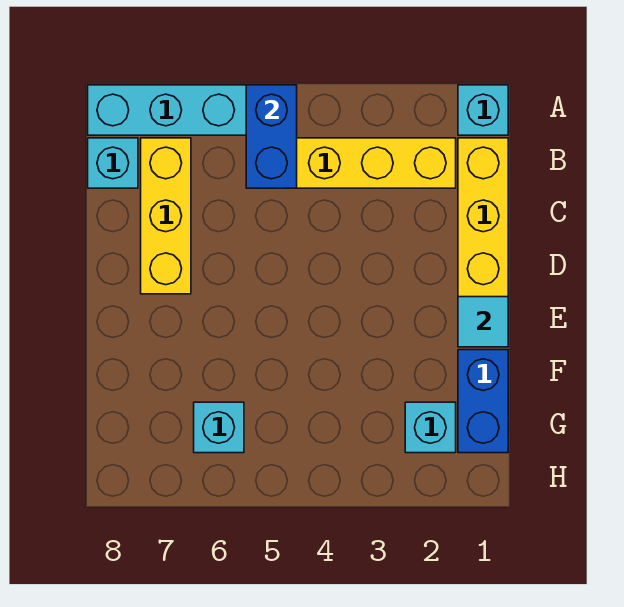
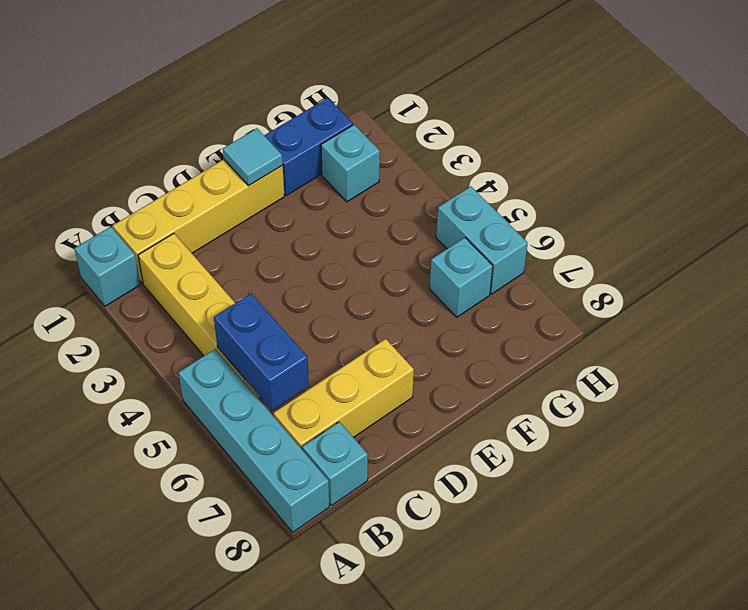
blue 1x2 brick [246,85,297,188] -> blue 1x2 brick turned to [214,294,309,410]
none -> cyan 1x2 brick [436,187,528,294]

